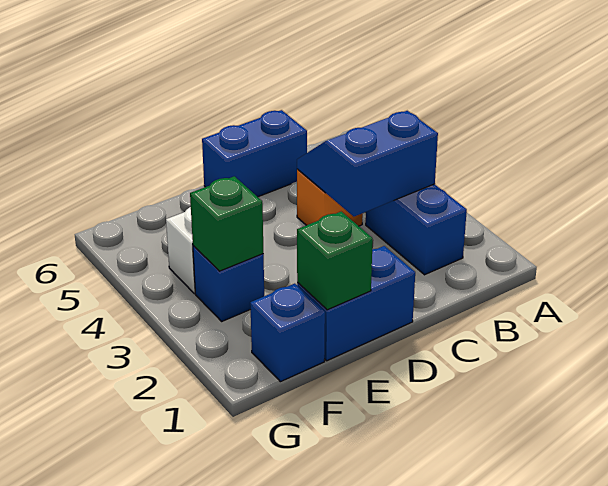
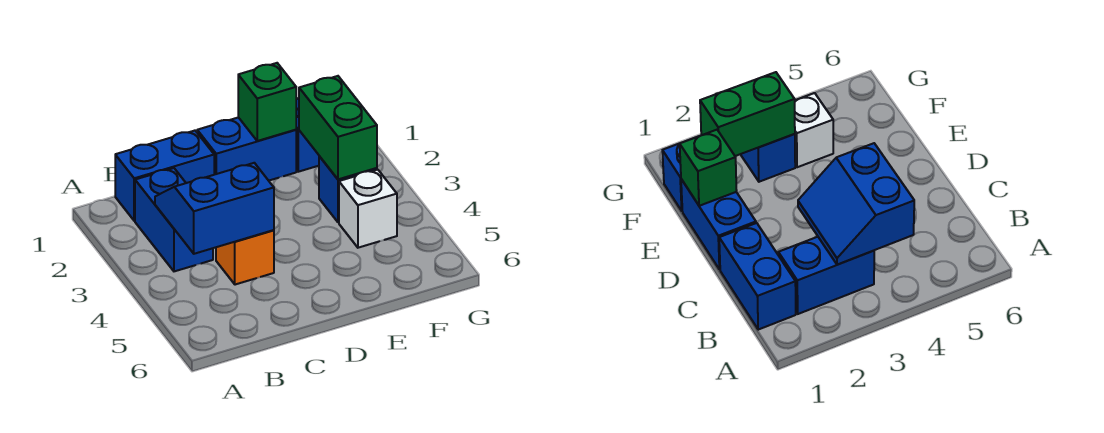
blue 2x2 slope [297,111,438,216] -> blue 2x2 slope turned to [155,163,274,254]
blue 1x2 brick [202,110,307,197] -> blue 1x2 brick moved to [115,131,214,221]
green 1x1 brick [190,176,263,271] -> green 1x2 brick [299,76,377,179]

